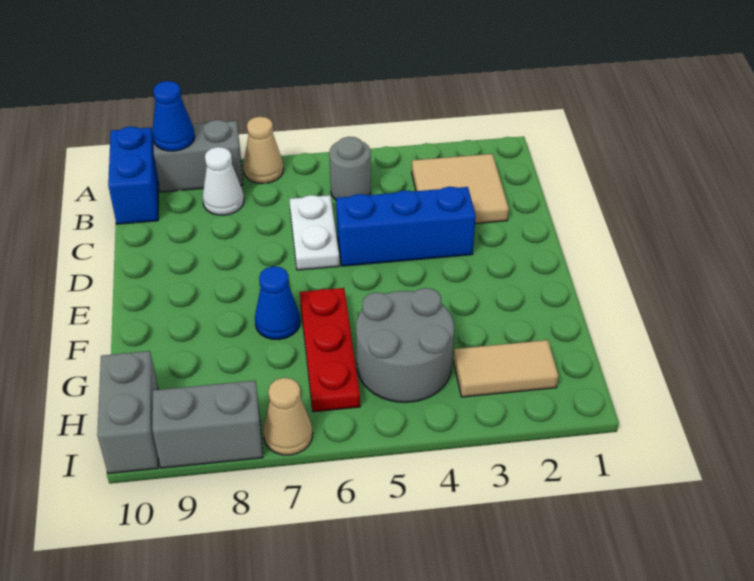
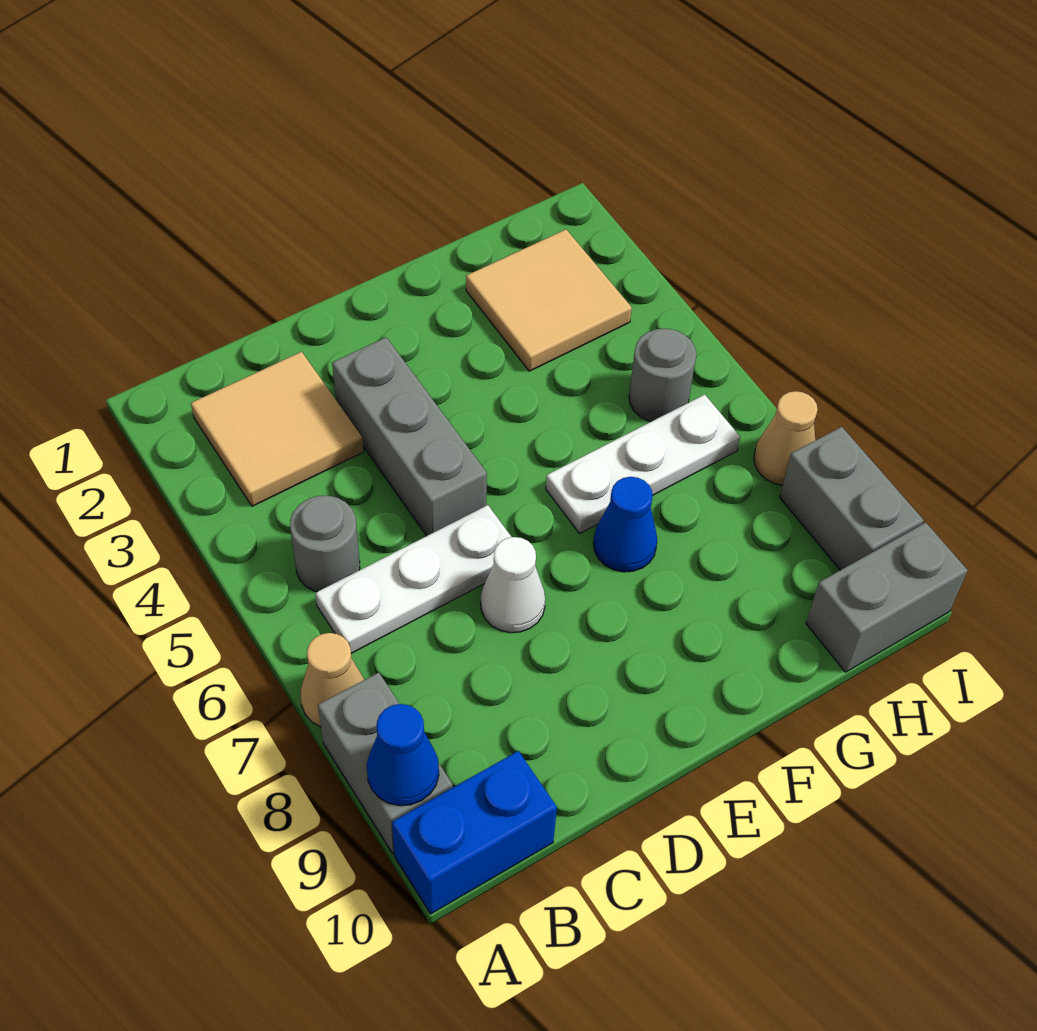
white 1x1 cone [202,147,244,215] -> white 1x1 cone moved to [481,537,545,633]
white 1x2 plate [289,195,340,270] -> white 1x3 plate [315,505,511,653]
blue 1x3 brick [336,187,476,266] -> grey 1x3 brick [332,337,487,536]
red 1x3 plate [300,288,360,412] -> white 1x3 plate [546,395,740,533]
grey 2x2 round brick [356,288,454,402] -> grey 1x1 round brick [629,329,696,422]
tan 1x2 tile [454,340,559,397] -> tan 2x2 tile [466,229,632,371]

